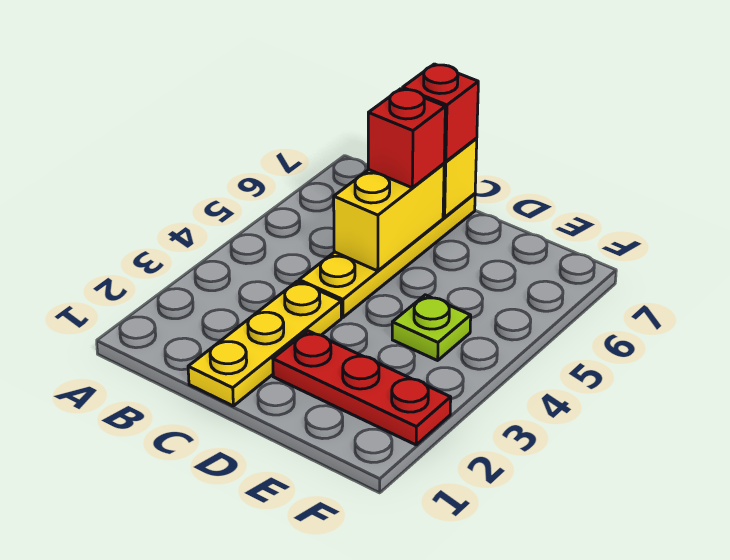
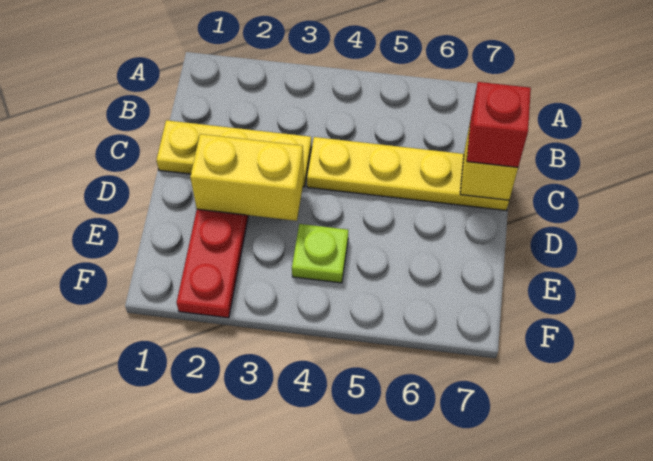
yellow 1x2 brick [334,164,444,271] -> yellow 1x2 brick moved to [190,134,304,221]
red 1x1 brick [368,89,445,188] -> none

